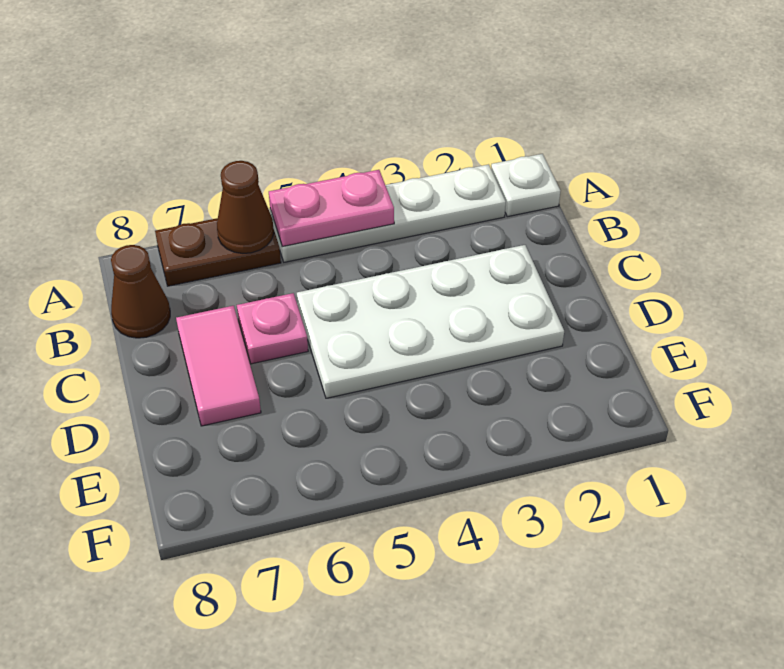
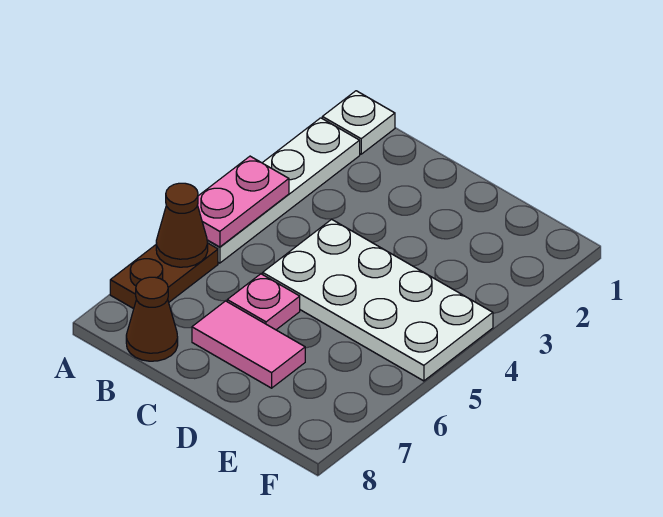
white 2x4 plate [297,245,564,398] -> white 2x4 plate turned to [263,219,493,381]

